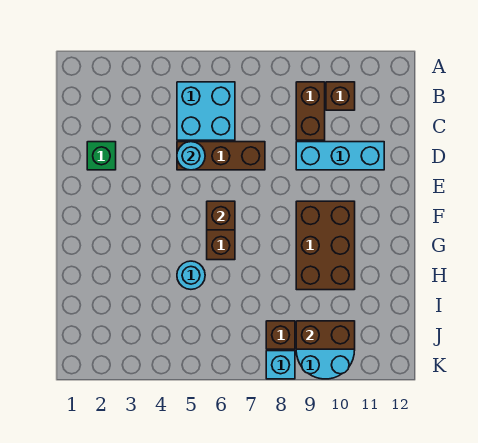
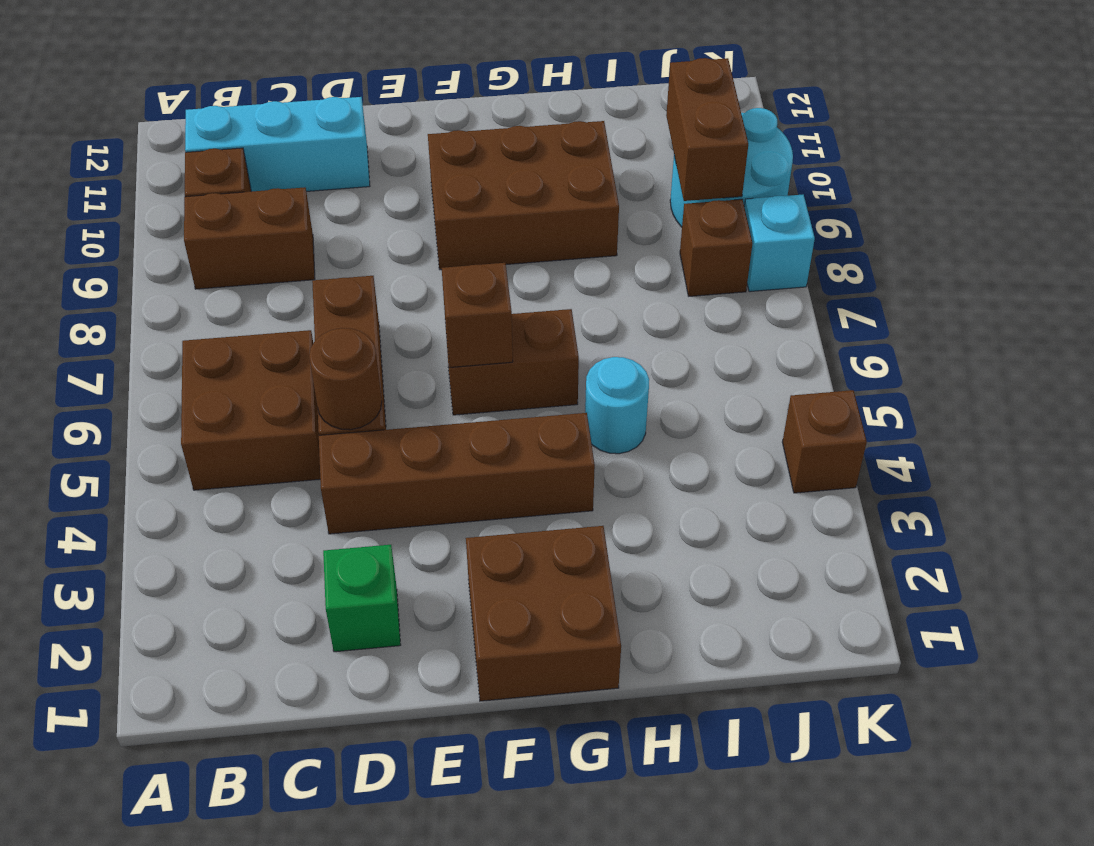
cyan 2x2 brick [177,82,235,140] -> brown 2x2 brick [181,330,320,490]
none -> brown 1x4 brick [319,413,595,534]
cyan 1x1 round brick [177,142,205,170] -> brown 1x1 round brick [309,328,382,430]
cyan 1x3 brick [296,142,384,170] -> cyan 1x3 brick turned to [185,97,370,192]
none -> brown 2x2 brick [466,526,621,701]
none -> brown 1x1 brick [782,390,867,493]

